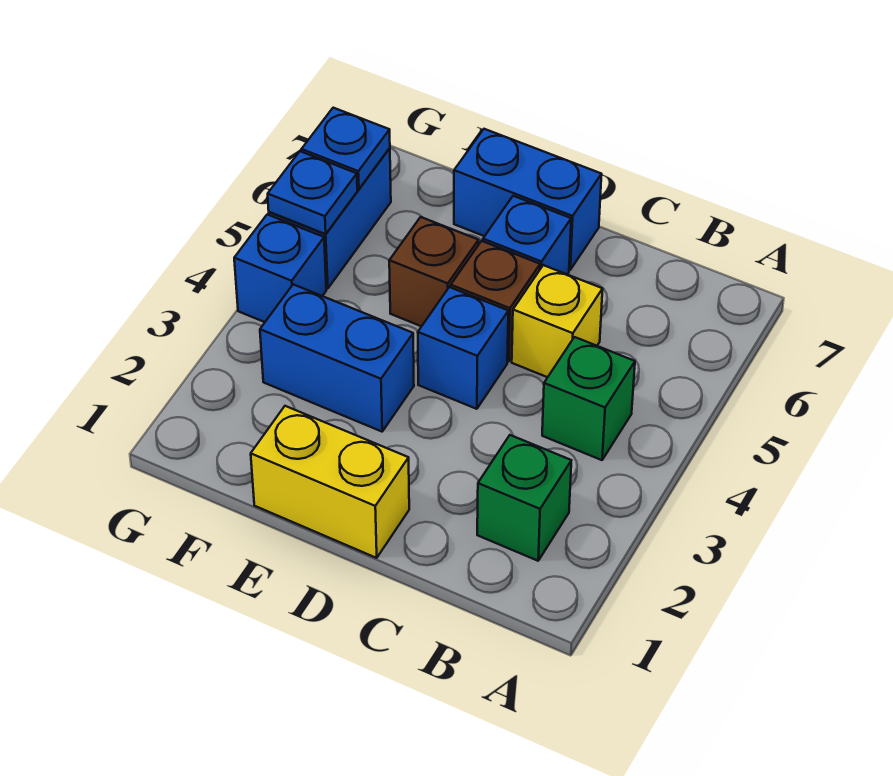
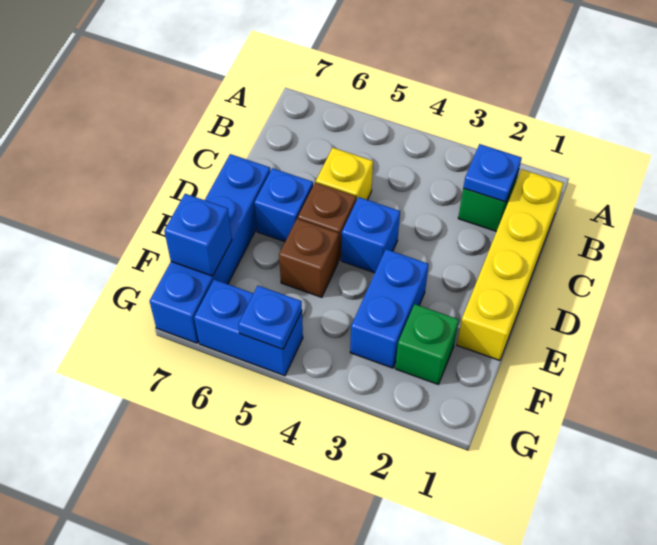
green 1x1 brick [542,337,635,460] -> green 1x1 brick moved to [395,304,459,384]
yellow 1x2 brick [251,406,409,558] -> yellow 1x4 brick [457,169,564,360]
blue 1x2 brick [454,129,602,270] -> blue 1x4 brick [150,154,270,343]
blue 1x1 brick [234,214,326,322] -> blue 1x1 brick moved to [164,194,232,276]
blue 1x1 plate [301,108,390,189] -> blue 1x1 plate moved to [463,144,521,202]

